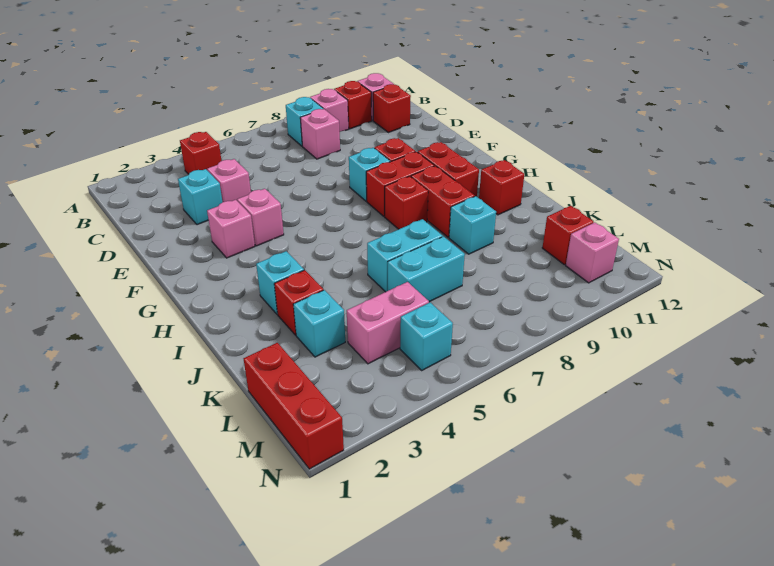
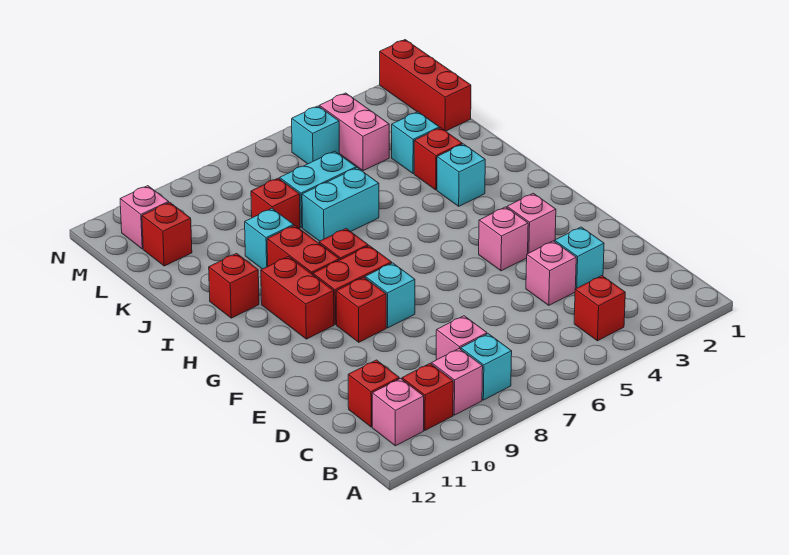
none -> red 1x1 brick [251,178,300,229]
pink 1x2 brick [347,282,429,364] -> pink 1x2 brick turned to [319,93,389,171]

